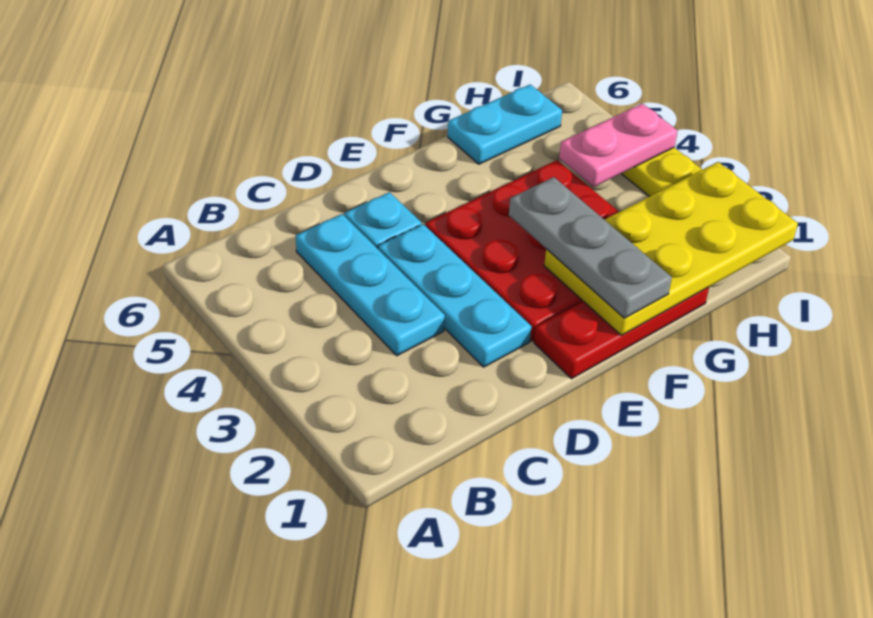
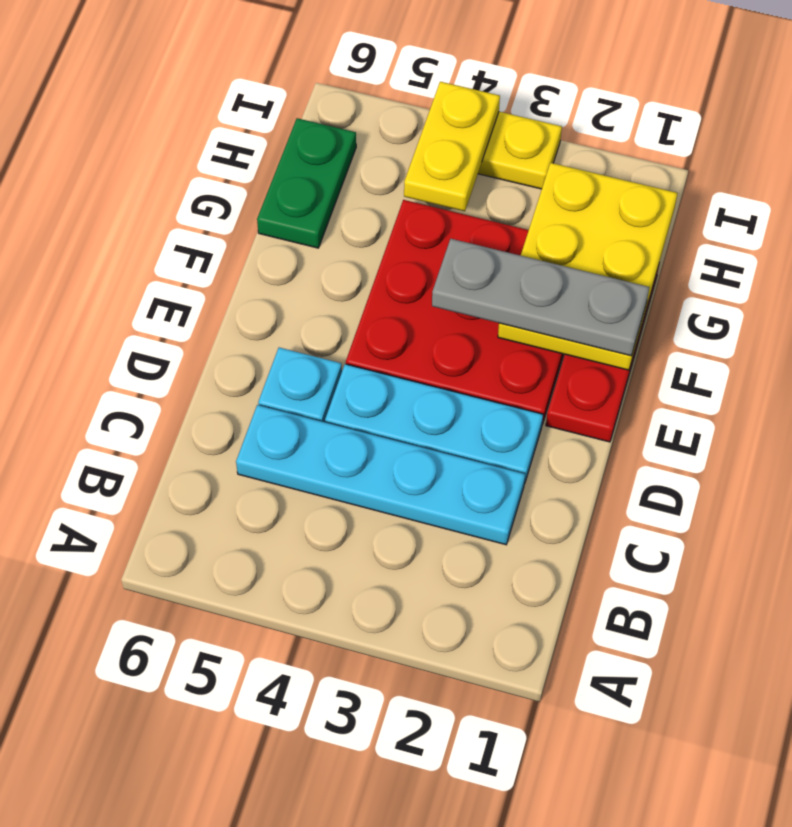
cyan 1x3 plate [296,214,445,356] -> cyan 1x4 plate [236,405,525,545]
yellow 2x4 plate [544,162,798,335] -> yellow 2x3 plate [498,163,677,370]
cyan 1x2 plate [448,85,562,164] -> green 1x2 plate [257,118,356,248]
pink 1x2 plate [559,104,678,187] -> yellow 1x2 plate [404,82,500,211]

